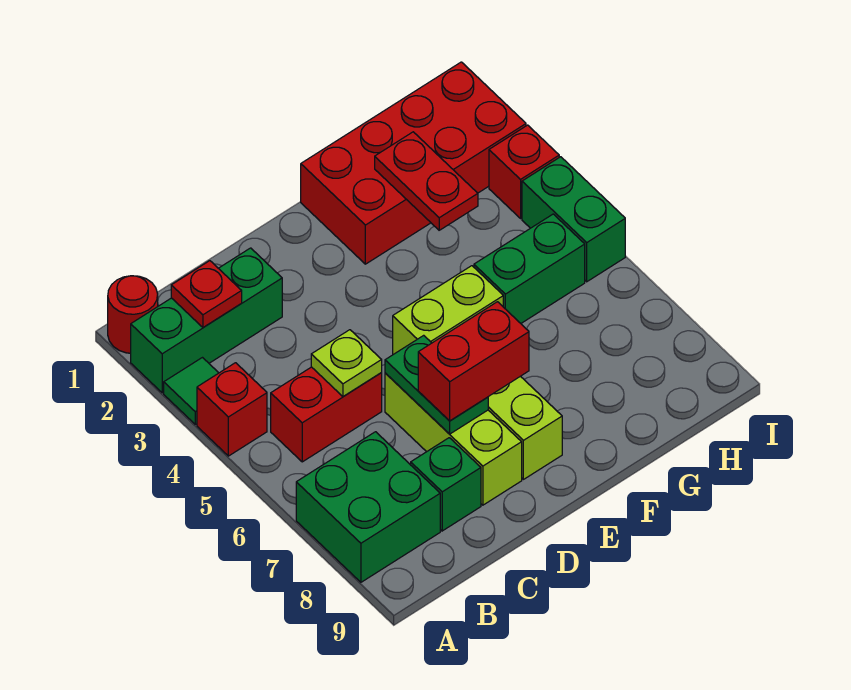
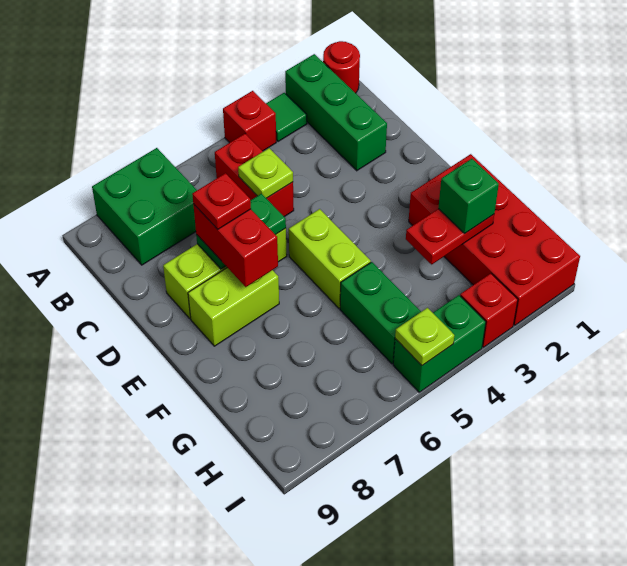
red 1x1 plate [171,261,242,327] -> red 1x1 plate moved to [192,173,251,229]
green 1x1 brick [411,438,481,531] -> green 1x1 brick moved to [438,159,499,233]
none -> lime 1x1 plate [395,308,454,366]

